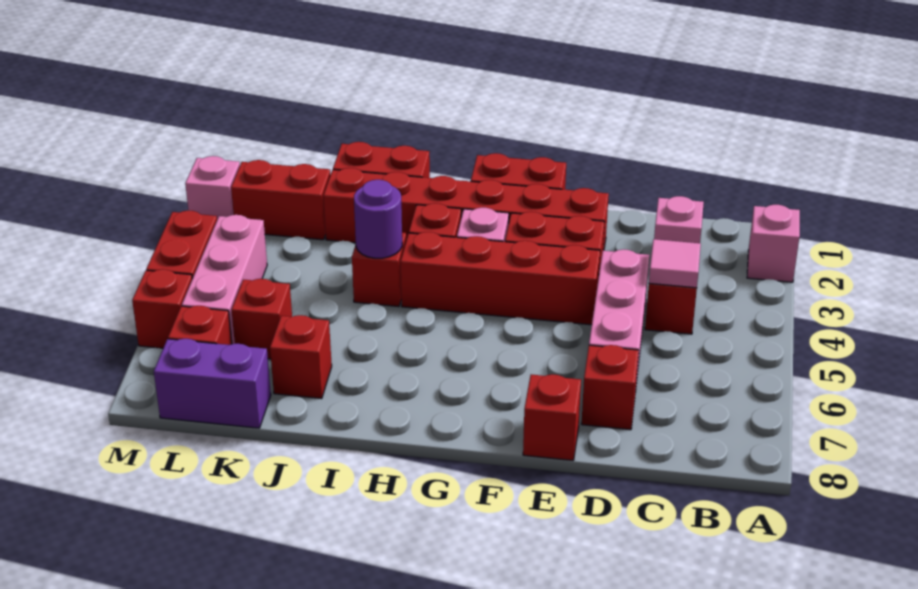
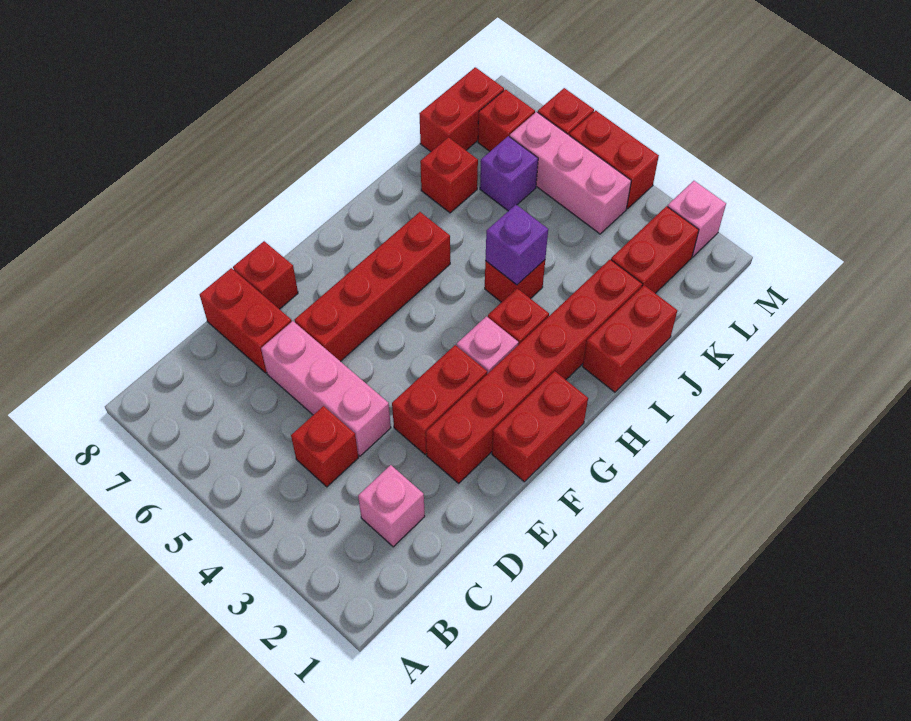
pink 1x1 brick [747,205,800,282] -> none
pink 1x1 tile [649,239,701,288] -> none
red 1x1 brick [581,345,639,430] -> red 1x2 brick [200,268,292,373]
red 1x4 brick [401,232,600,325] -> red 1x4 brick moved to [295,212,450,361]
purple 1x1 round brick [354,180,402,258] -> purple 1x1 brick [485,205,548,285]
red 1x1 brick [231,279,292,359] -> purple 1x1 brick [480,136,538,211]
purple 1x2 brick [154,339,271,428] -> red 1x2 brick [419,67,504,152]

